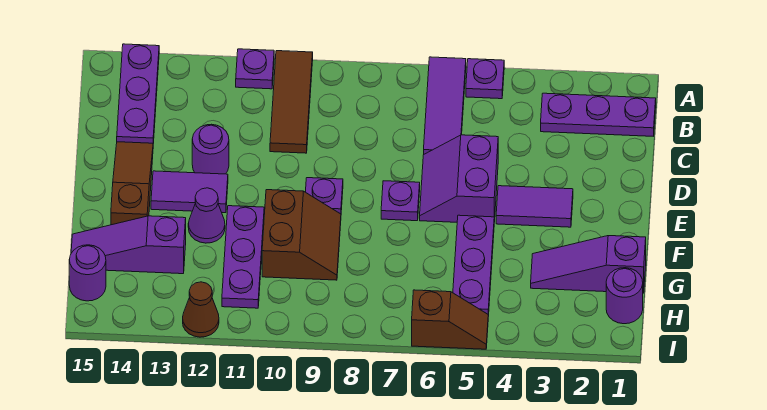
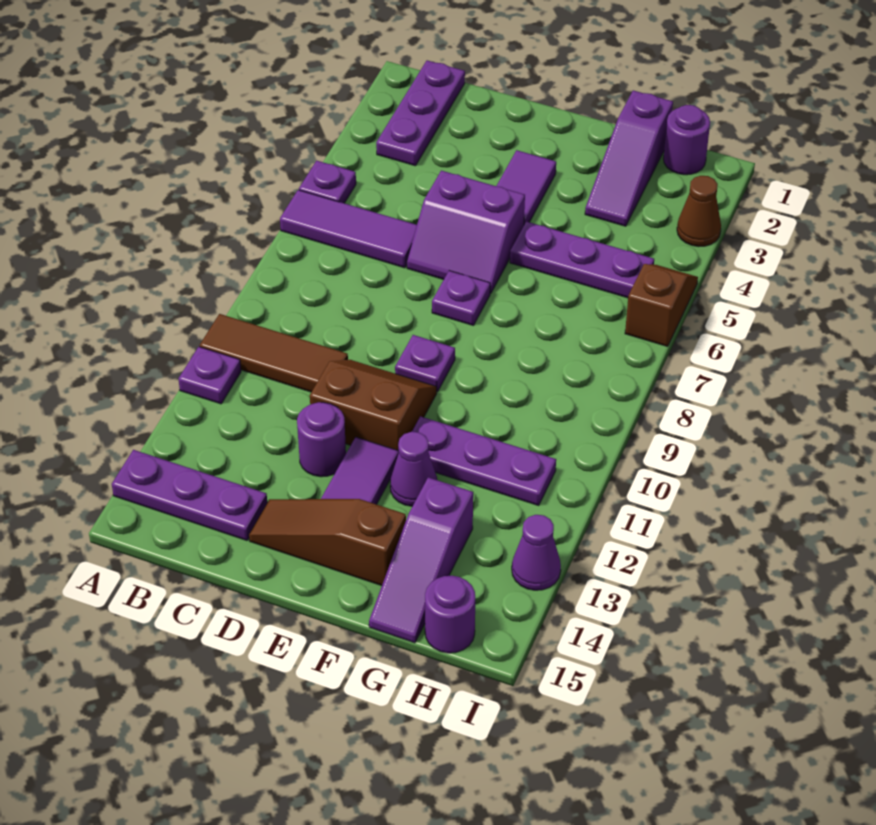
brown 2x2 slope [262,190,341,280] -> brown 2x2 slope moved to [310,360,437,450]
brown 1x1 cone [183,282,219,337] -> brown 1x1 cone moved to [677,176,721,247]
none -> purple 1x1 cone [512,515,561,590]

